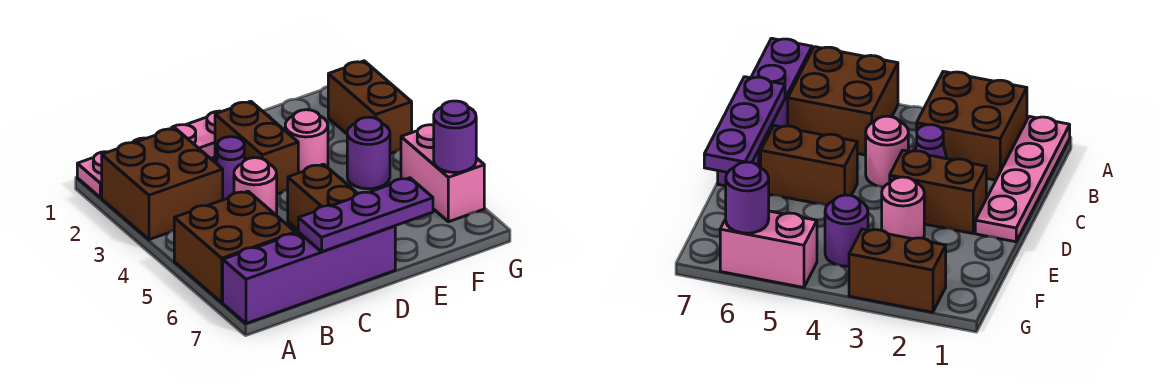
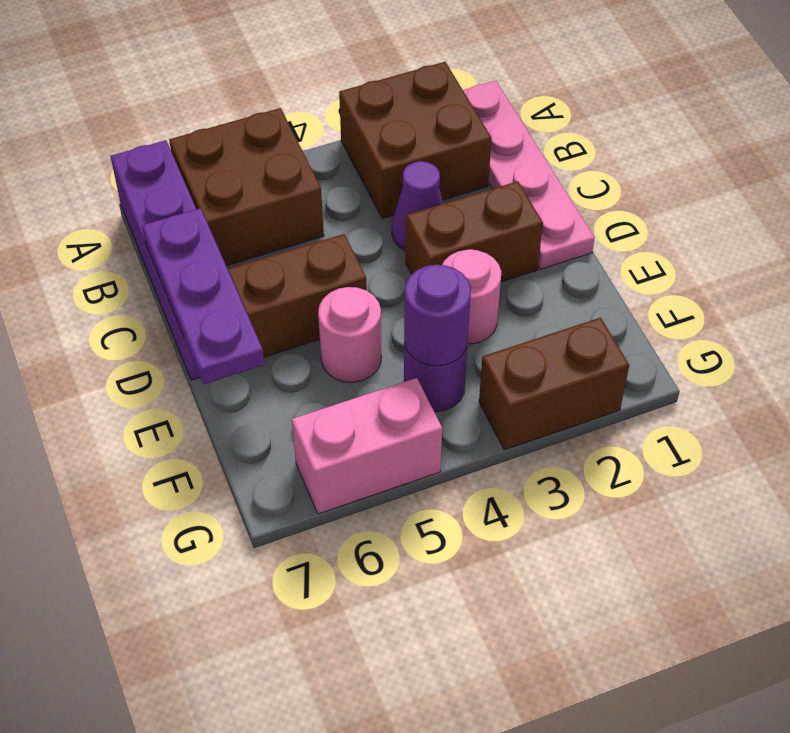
pink 1x1 round brick [234,158,277,216] -> pink 1x1 round brick moved to [318,287,381,382]
purple 1x1 round brick [434,101,476,173] -> purple 1x1 round brick moved to [404,265,471,366]

